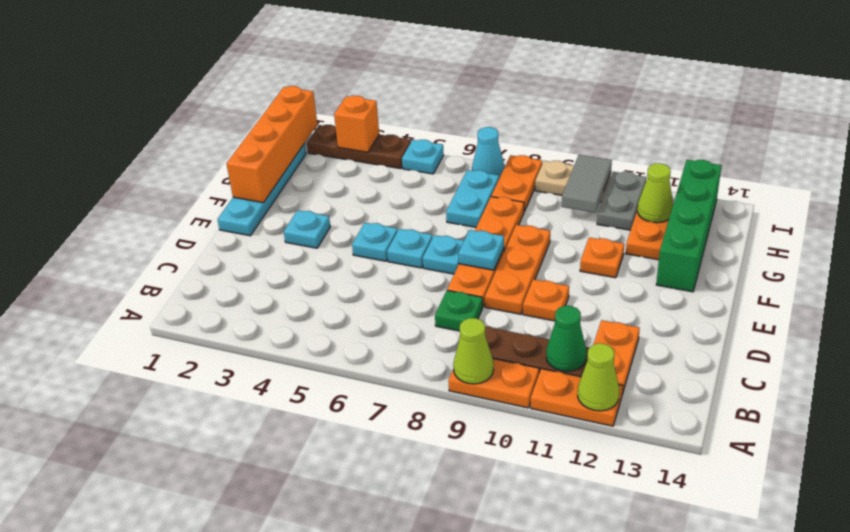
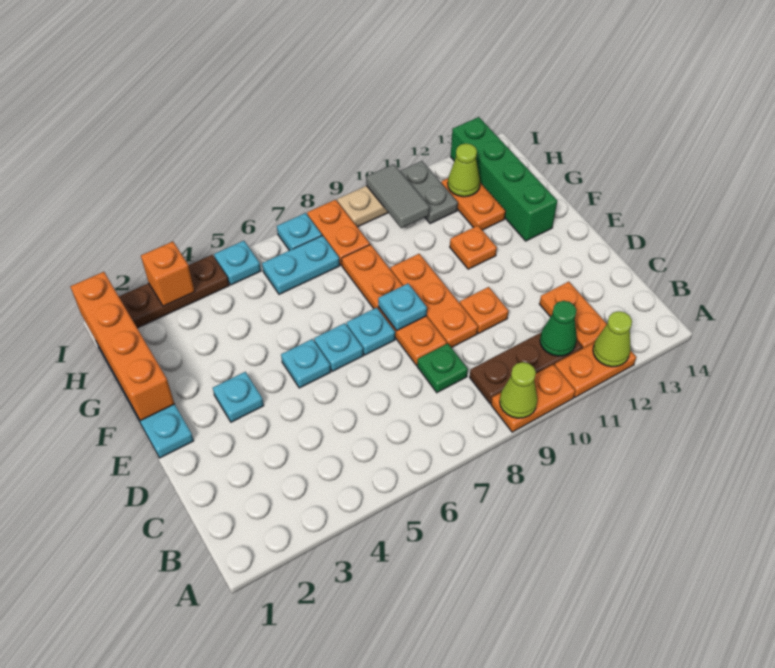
cyan 1x2 plate [446,170,499,227] -> cyan 1x2 plate turned to [262,236,340,294]
cyan 1x1 cone [472,127,505,178] -> cyan 1x1 plate [277,213,322,251]

